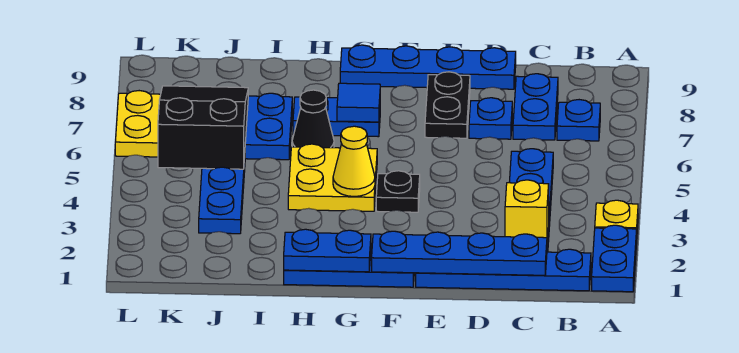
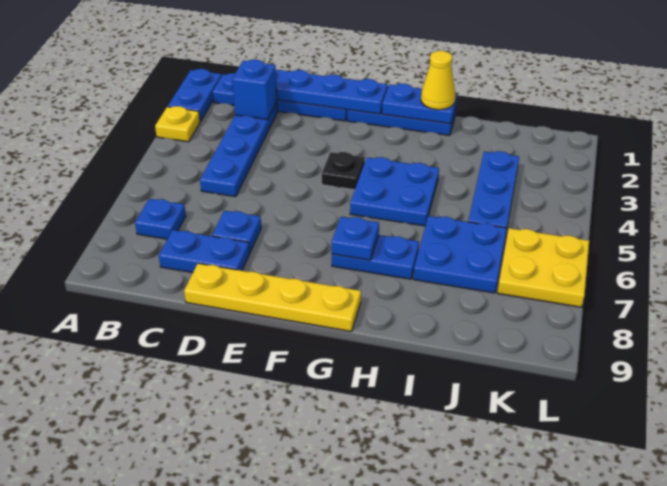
yellow 1x1 brick [505,180,549,244] -> blue 1x1 brick [232,60,277,119]
blue 1x2 plate [513,74,558,140] -> blue 1x2 plate turned to [159,230,250,273]
blue 1x4 plate [340,45,516,89] -> yellow 1x4 plate [184,263,361,331]
black 1x2 plate [425,72,470,138] -> none
yellow 2x2 plate [288,144,377,211] -> blue 2x2 plate [350,157,439,226]
yellow 1x1 cone [333,126,375,196] -> yellow 1x1 cone moved to [421,51,455,110]
blue 1x1 tile [337,83,380,122] -> blue 1x1 plate [332,217,379,260]
black 1x1 cone [292,90,334,148] -> none
black 2x3 slope [158,86,248,169] -> none

